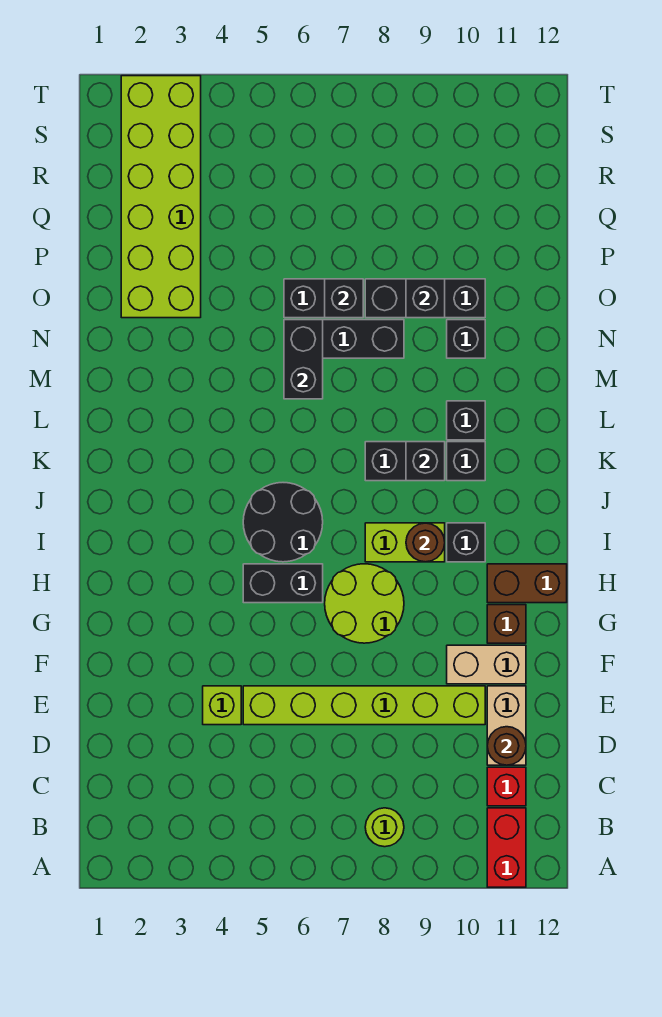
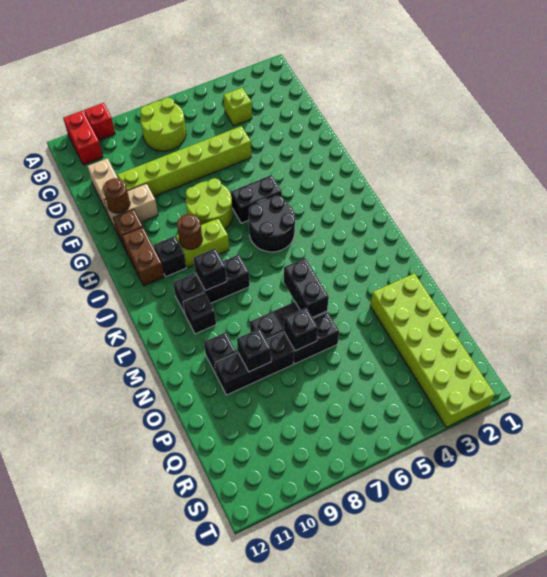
lime 1x1 round brick [365,808,404,847] -> lime 2x2 round brick [140,98,186,151]
red 1x1 brick [487,767,526,806] -> red 1x1 brick moved to [84,103,115,140]
brown 1x1 round brick [487,727,526,765] -> brown 1x1 round brick moved to [103,178,130,213]
lime 1x1 brick [203,686,241,725] -> lime 1x1 brick moved to [224,88,252,126]
brown 1x2 brick [487,564,567,603] -> brown 1x2 brick turned to [122,227,164,286]

